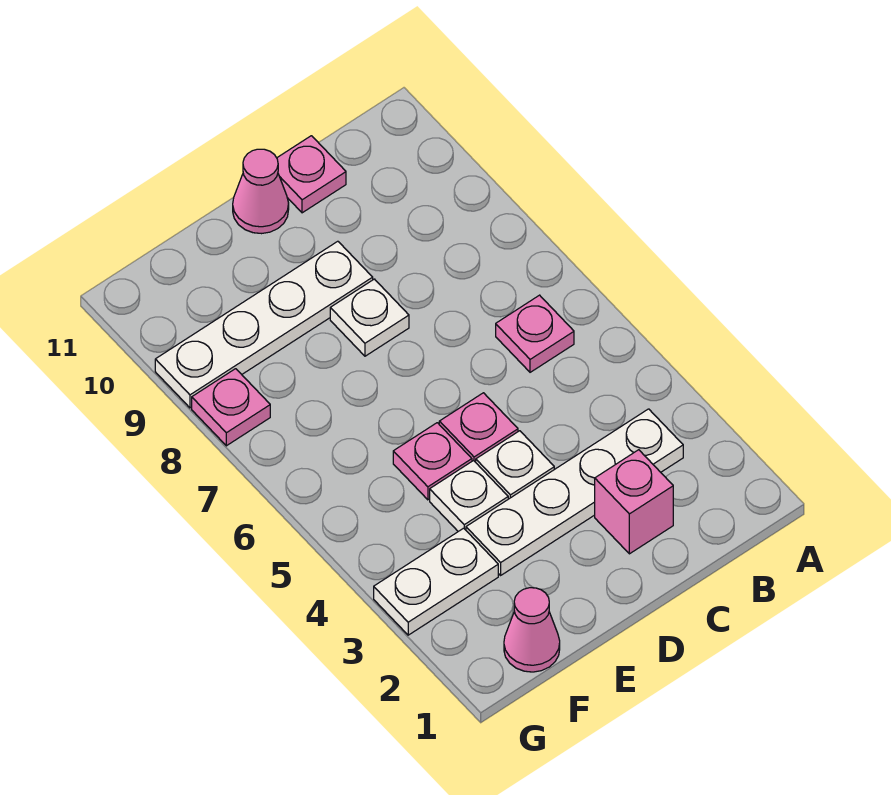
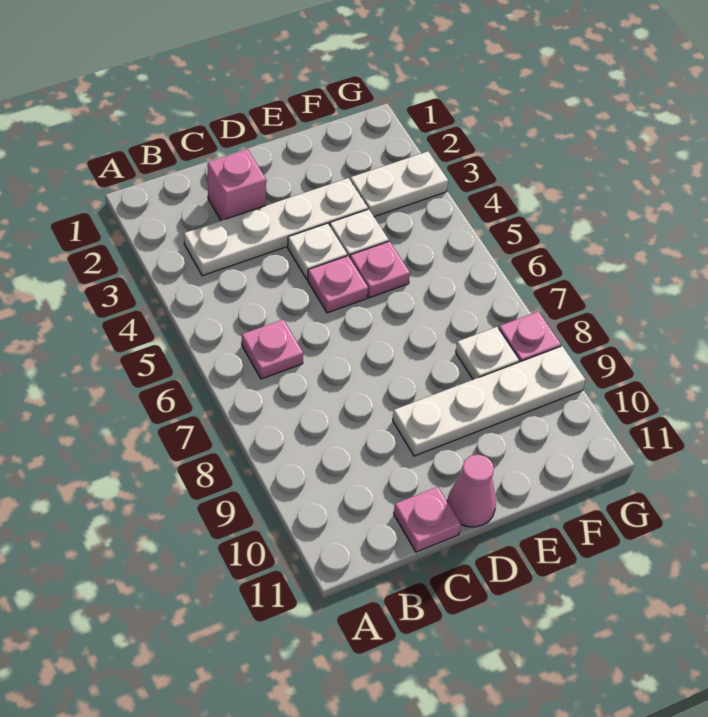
white 1x1 plate [330,279,409,356] -> white 1x1 plate moved to [456,327,519,380]
pink 1x1 cone [504,588,560,672] -> none

